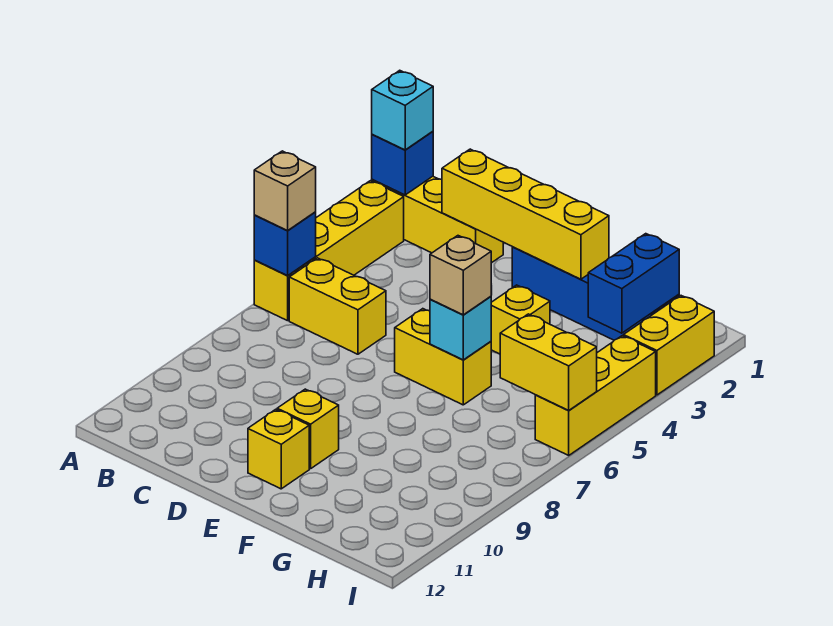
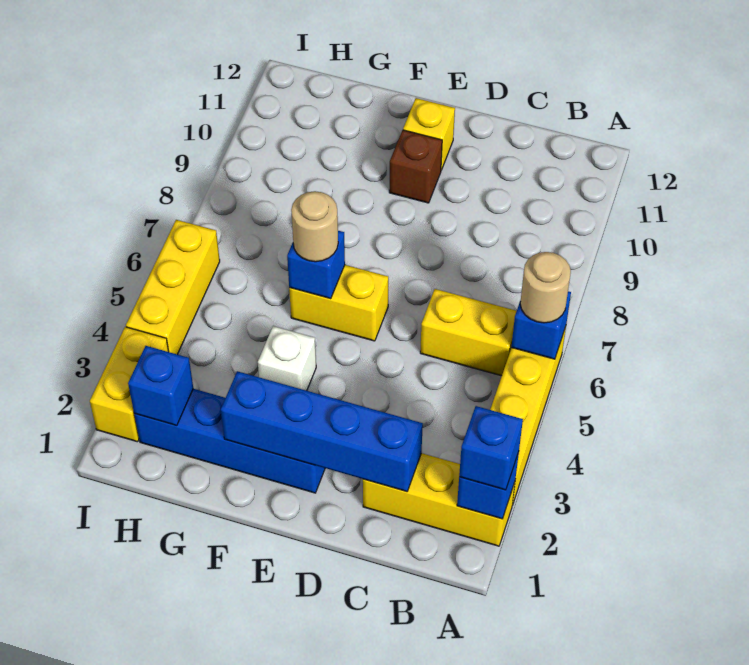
cyan 1x1 brick [372,70,433,150] -> blue 1x1 brick [459,406,523,490]
tan 1x1 brick [254,151,316,231] -> tan 1x1 round brick [520,252,571,323]
yellow 1x4 brick [442,149,609,279] -> blue 1x4 brick [221,371,423,492]
yellow 1x1 brick [277,389,339,469] -> brown 1x1 brick [389,130,442,203]
yellow 1x1 brick [491,285,550,354] -> white 1x1 brick [258,326,316,391]
cyan 1x1 brick [430,296,491,360] -> blue 1x1 brick [287,231,345,299]
tan 1x1 brick [430,236,491,315] -> tan 1x1 round brick [291,191,338,262]
blue 1x2 brick [588,234,679,333] -> blue 1x1 brick [128,346,193,425]
yellow 1x2 brick [500,314,597,411] -> none

